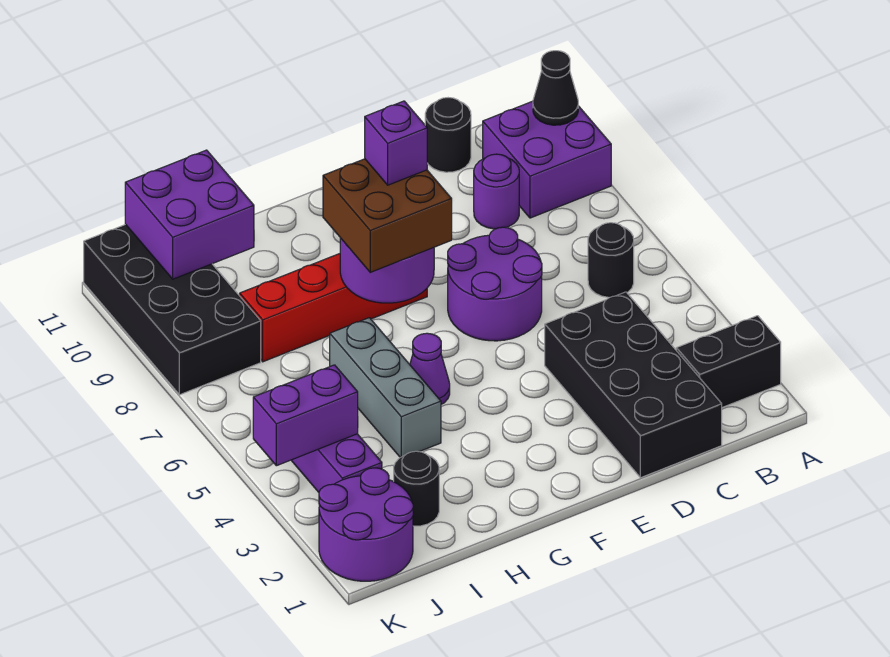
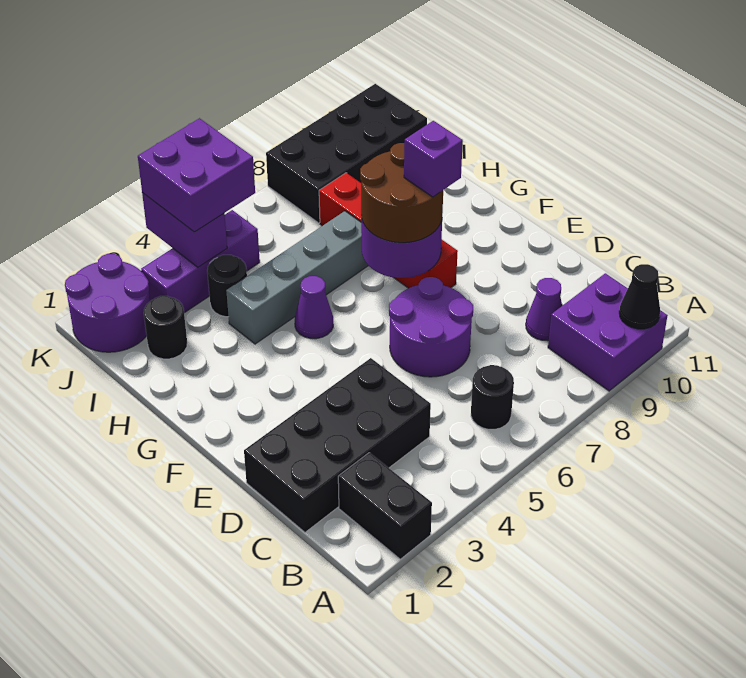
purple 1x1 round brick [474,154,519,229] -> purple 1x1 cone [526,278,562,341]
black 1x1 round brick [425,98,471,172] -> black 1x1 round brick moved to [207,255,247,317]
brown 2x2 brick [323,159,452,272] -> brown 2x2 round brick [360,143,443,243]
grey 1x3 brick [330,318,441,458] -> grey 1x4 brick [226,211,368,344]
purple 2x2 brick [125,150,254,279] -> purple 2x2 brick moved to [138,118,255,232]

